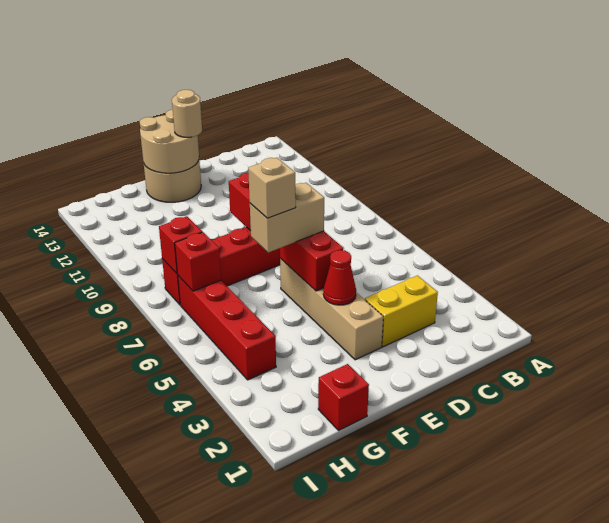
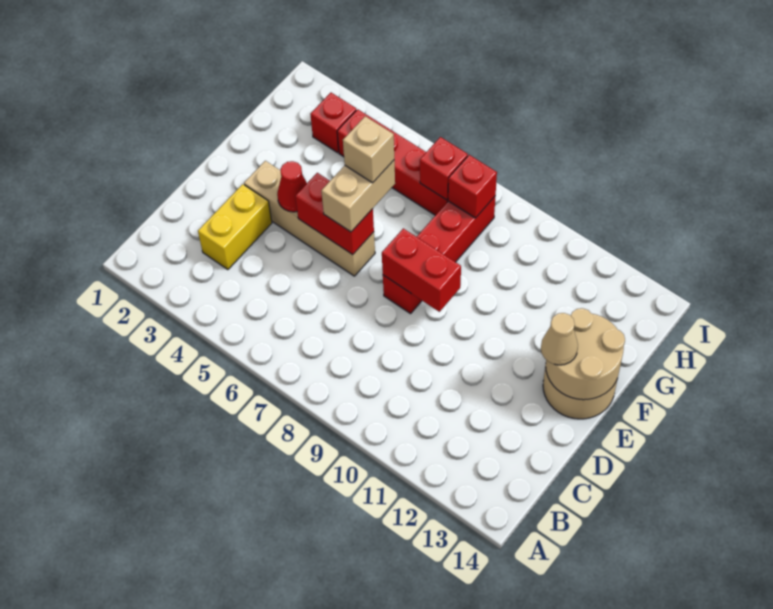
tan 1x1 round brick [172,90,202,137] -> tan 1x1 cone [541,313,578,365]
red 1x1 brick [318,364,369,431] -> red 1x1 brick moved to [310,93,356,153]

